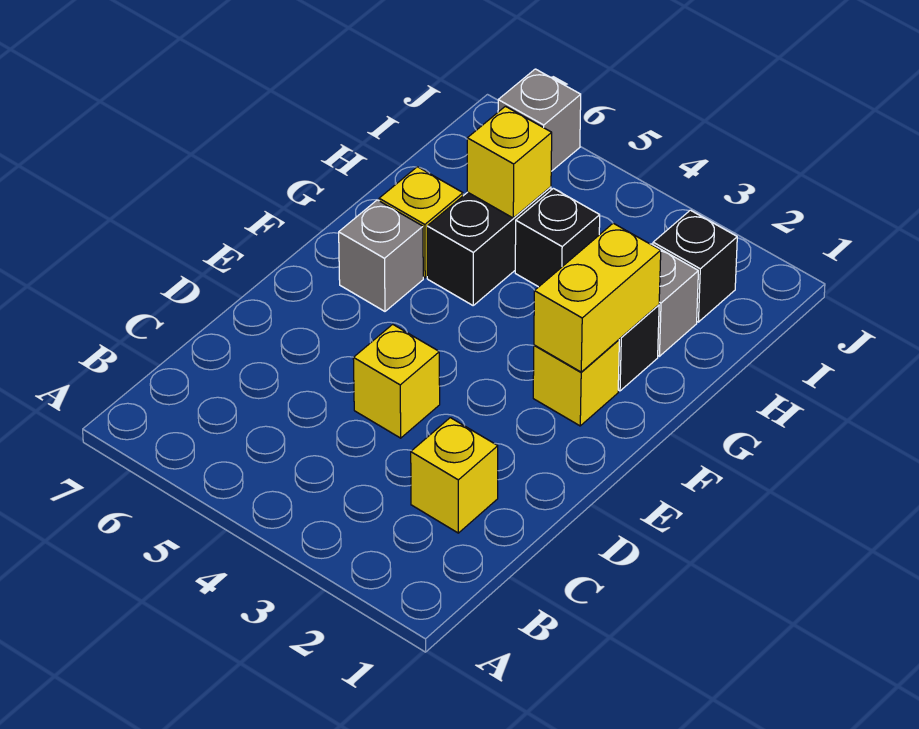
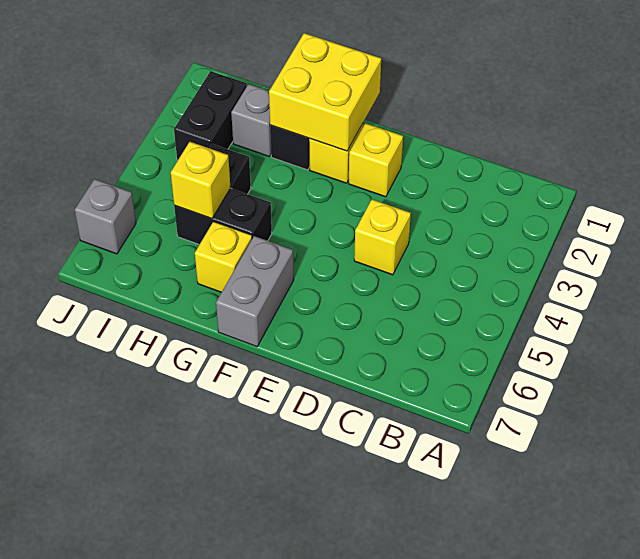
yellow 1x1 brick [411,418,498,533] -> yellow 1x1 brick moved to [349,123,403,197]
yellow 1x2 brick [534,223,661,372] -> yellow 2x2 brick [269,33,381,151]
grey 1x1 brick [339,200,423,311] -> grey 1x2 brick [216,236,294,347]
black 1x1 brick [653,210,737,322] -> black 1x2 brick [174,71,247,161]

